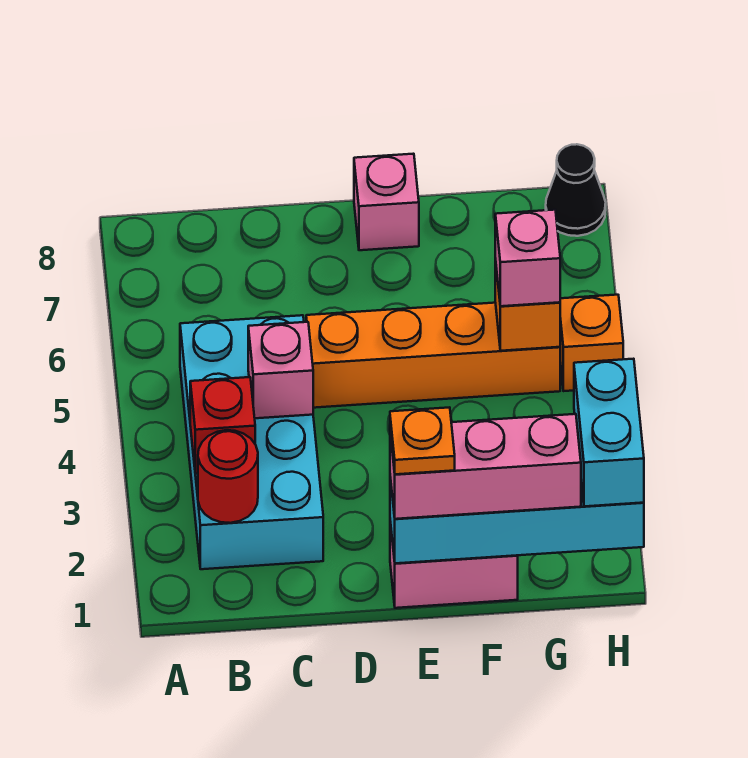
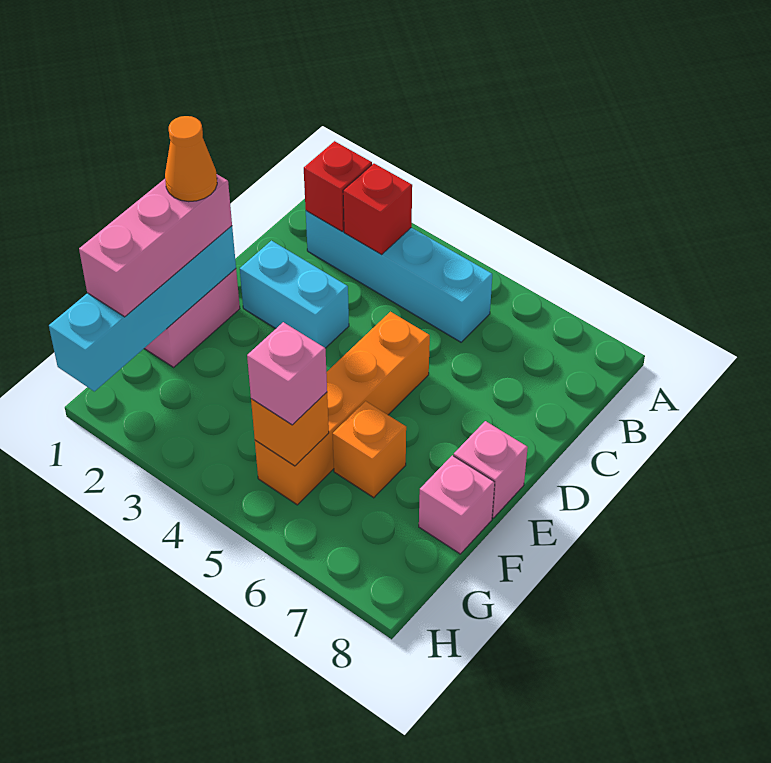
cyan 2x4 brick [180,315,323,569] -> cyan 1x4 brick [306,211,492,342]
red 1x1 round brick [198,430,258,523] -> red 1x1 brick [304,141,372,231]
pink 1x1 brick [248,322,313,418] -> pink 1x1 brick moved to [419,455,495,554]
orange 1x1 plate [390,407,455,474] -> orange 1x1 cone [165,116,217,202]
cyan 1x2 brick [574,359,644,506] -> cyan 1x2 brick moved to [240,241,349,348]
orange 1x1 brick [560,295,623,391] -> orange 1x1 brick moved to [333,401,406,498]
black 1x1 cone [546,144,606,236] -> none

